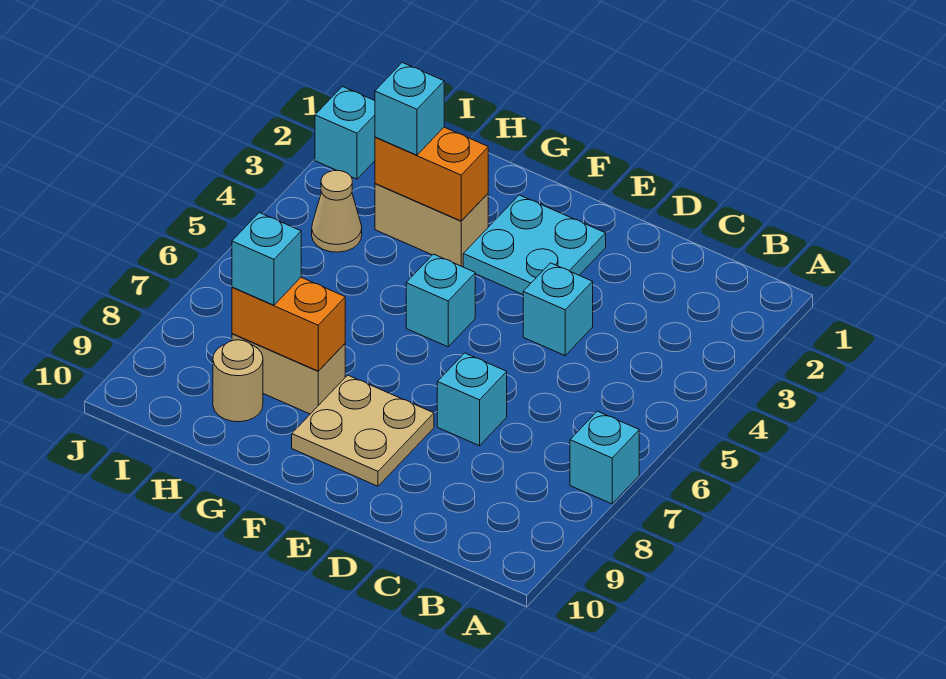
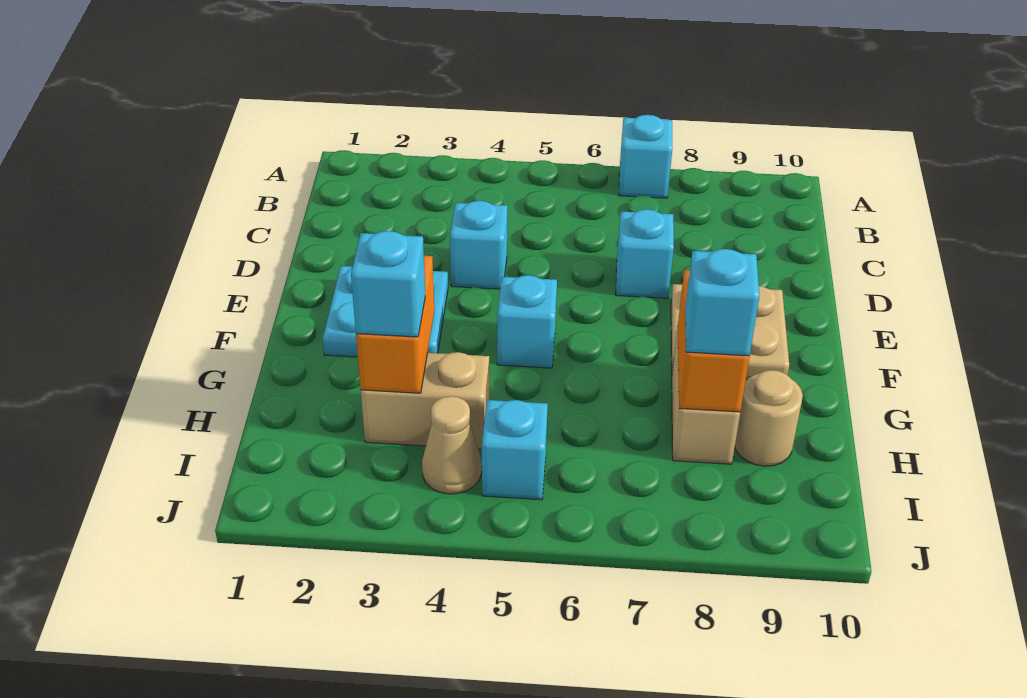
tan 1x2 brick [375,184,488,266] -> tan 1x2 brick turned to [361,352,489,449]
cyan 1x1 brick [315,86,375,179] -> cyan 1x1 brick moved to [482,400,548,500]

